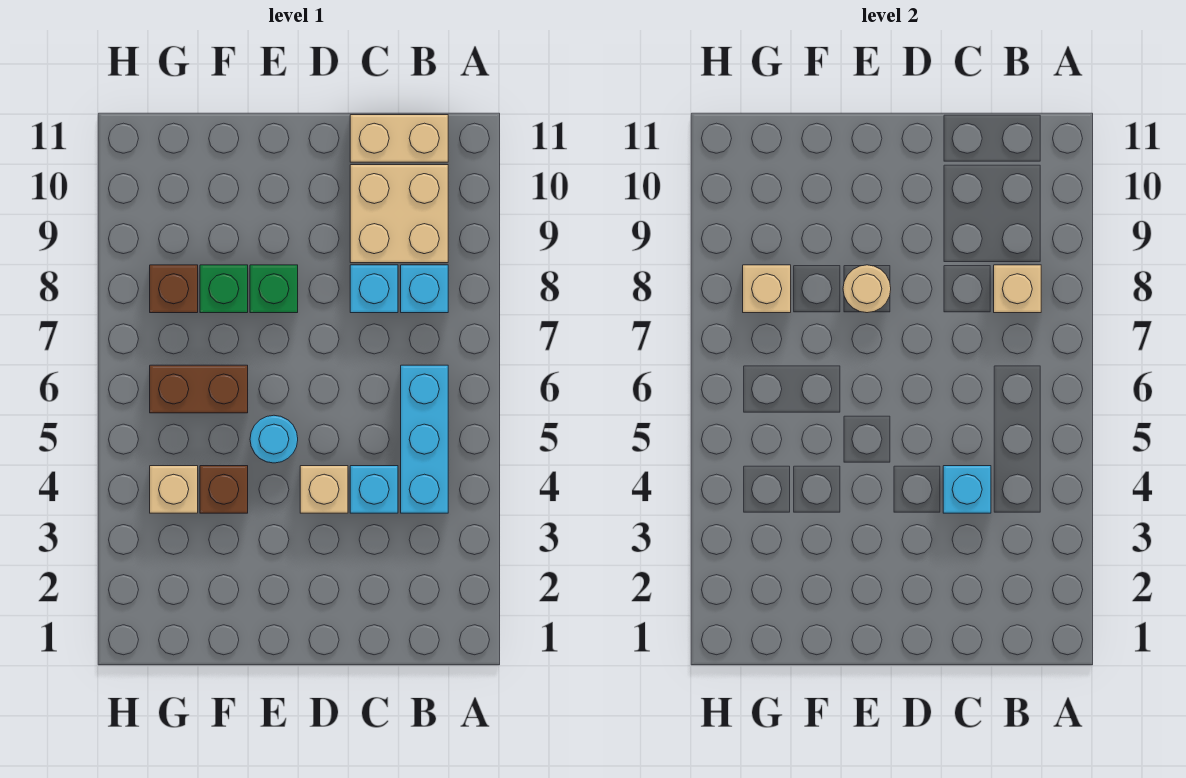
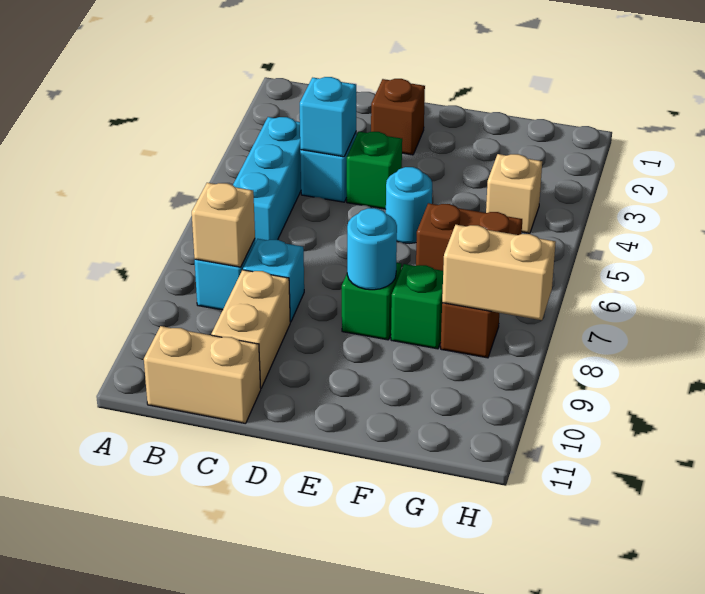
tan 2x2 brick [350,165,448,263] -> tan 1x2 brick [211,270,290,388]
tan 1x1 brick [300,466,348,513] -> green 1x1 brick [347,132,402,209]
tan 1x1 round brick [843,265,891,313] -> cyan 1x1 round brick [347,208,397,290]
brown 1x1 brick [200,466,248,513] -> brown 1x1 brick moved to [371,79,425,155]
tan 1x1 brick [743,265,791,313] -> tan 1x2 brick [442,225,556,320]

